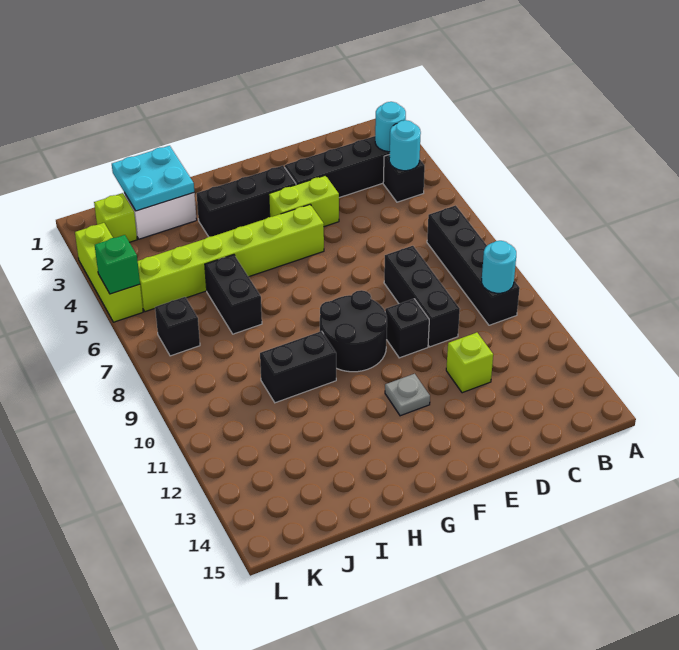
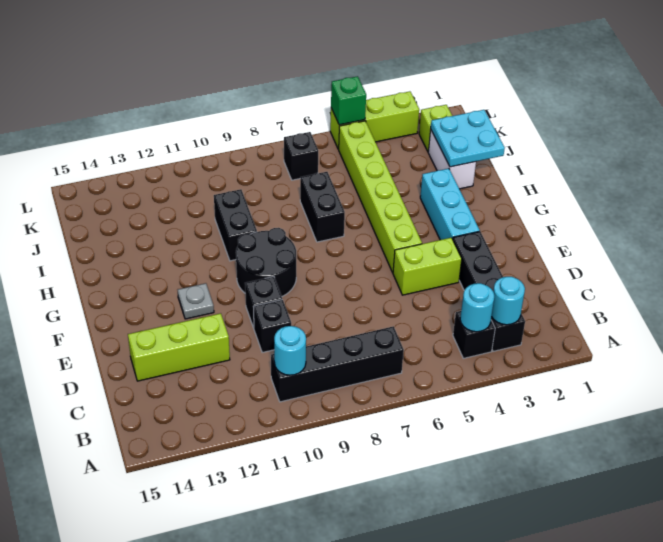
black 1x3 brick [384,246,460,347] -> black 1x1 brick [253,300,291,353]
lime 1x1 brick [446,333,493,393] -> lime 1x3 brick [128,313,230,381]
lime 1x2 brick [269,175,339,227] -> lime 1x2 brick turned to [393,238,462,295]
black 1x3 brick [197,166,296,237] -> cyan 1x3 brick [420,169,480,240]
black 1x2 brick [205,255,262,334] -> black 1x2 brick turned to [300,172,345,242]

